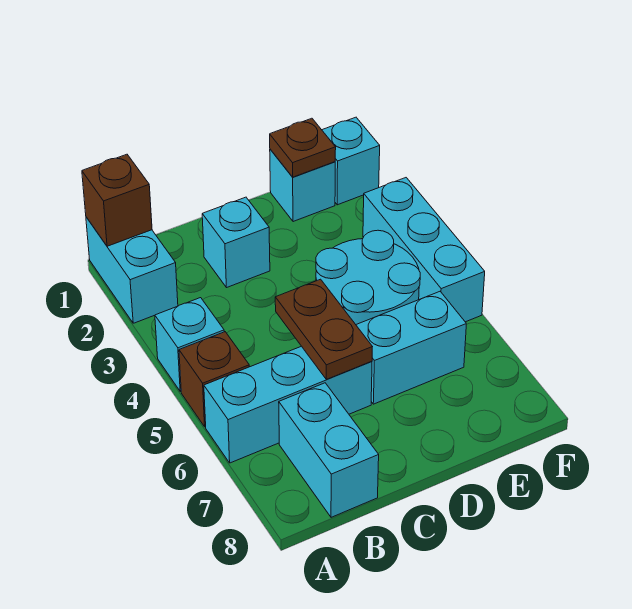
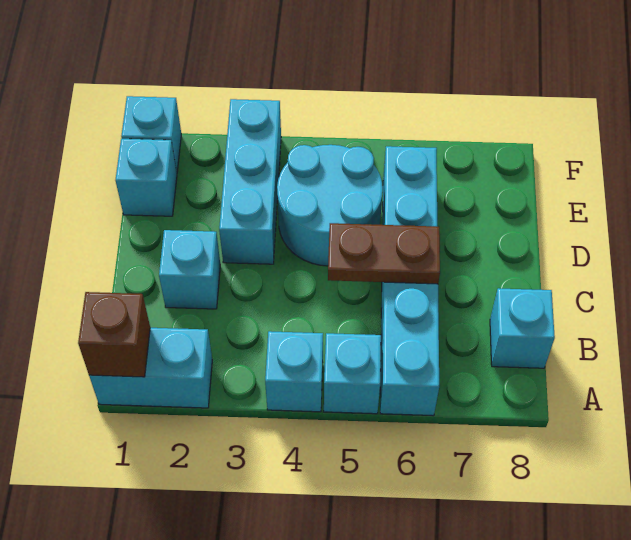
brown 1x1 brick [179,332,249,427] -> cyan 1x1 brick [324,333,381,414]
cyan 1x2 brick [279,383,379,517] -> cyan 1x1 brick [490,288,555,368]
brown 1x1 plate [270,118,336,177] -> none
cyan 1x3 brick [363,178,485,322] -> cyan 1x3 brick turned to [219,99,281,264]

